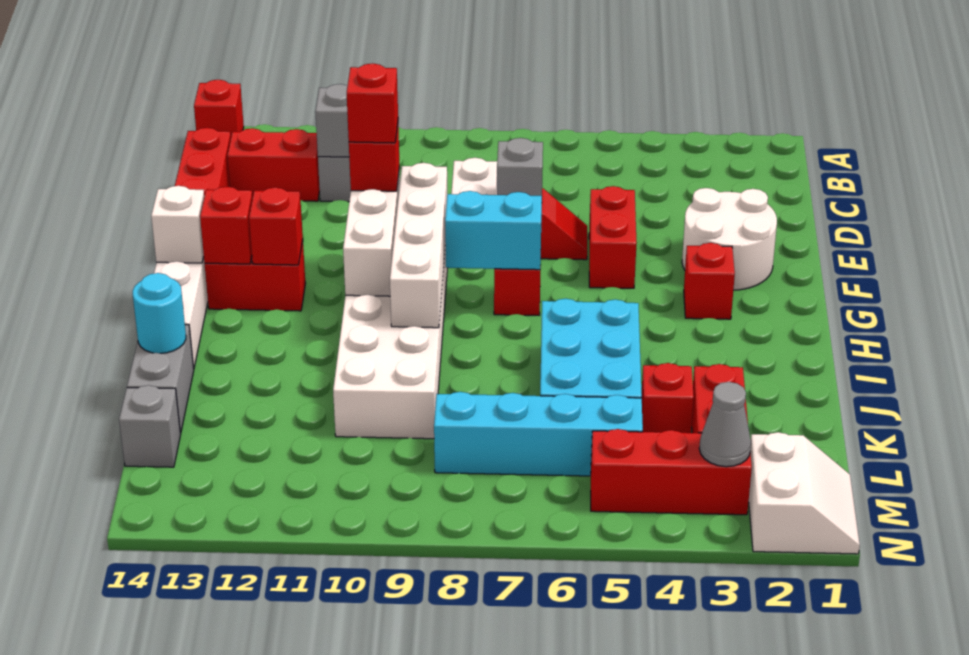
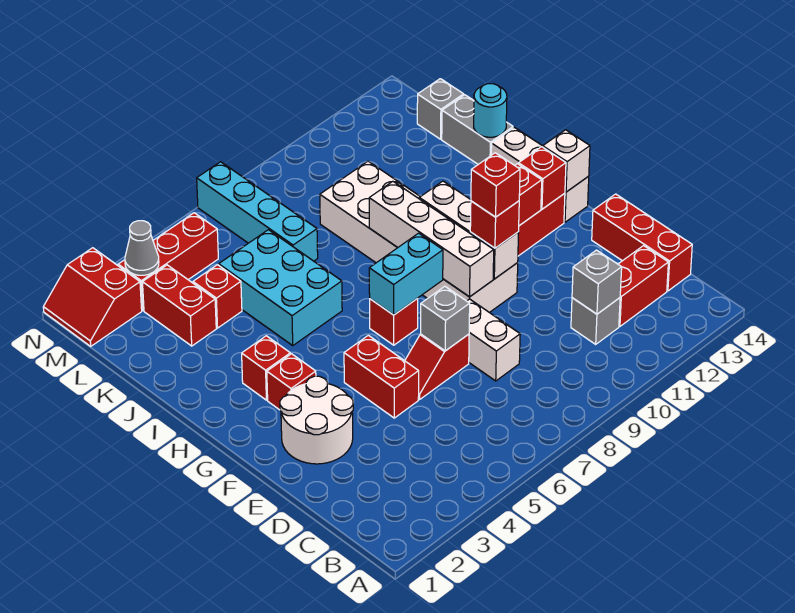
red 1x1 brick [194,80,244,136] -> red 1x1 brick moved to [242,336,290,400]
cyan 1x4 brick [434,392,643,476] -> cyan 1x4 brick turned to [197,162,318,261]
white 2x2 slope [749,432,860,554] -> red 2x2 slope [43,248,142,346]

